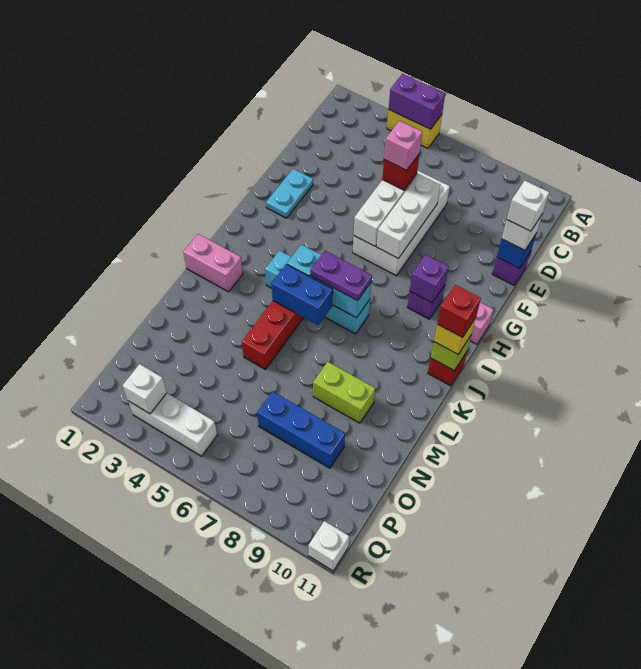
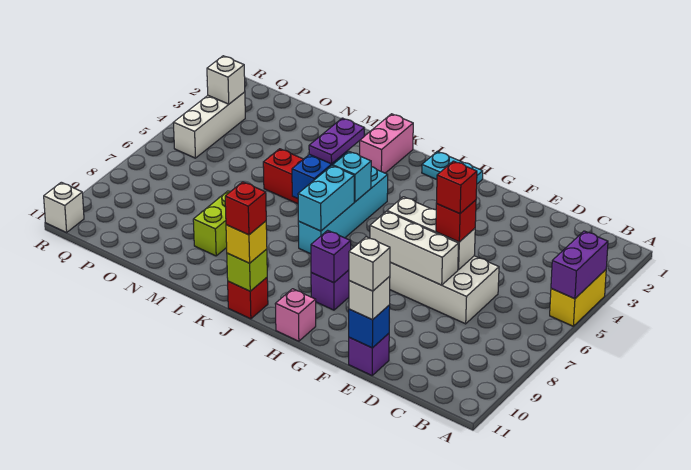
pink 1x1 brick [384,121,422,170] -> red 1x1 brick [437,161,477,214]
cyan 1x2 plate [266,169,313,218] -> cyan 1x2 plate moved to [422,151,483,184]
purple 1x2 plate [310,251,372,301] -> purple 1x2 plate moved to [309,118,364,164]
blue 1x3 brick [257,391,345,468] -> none

